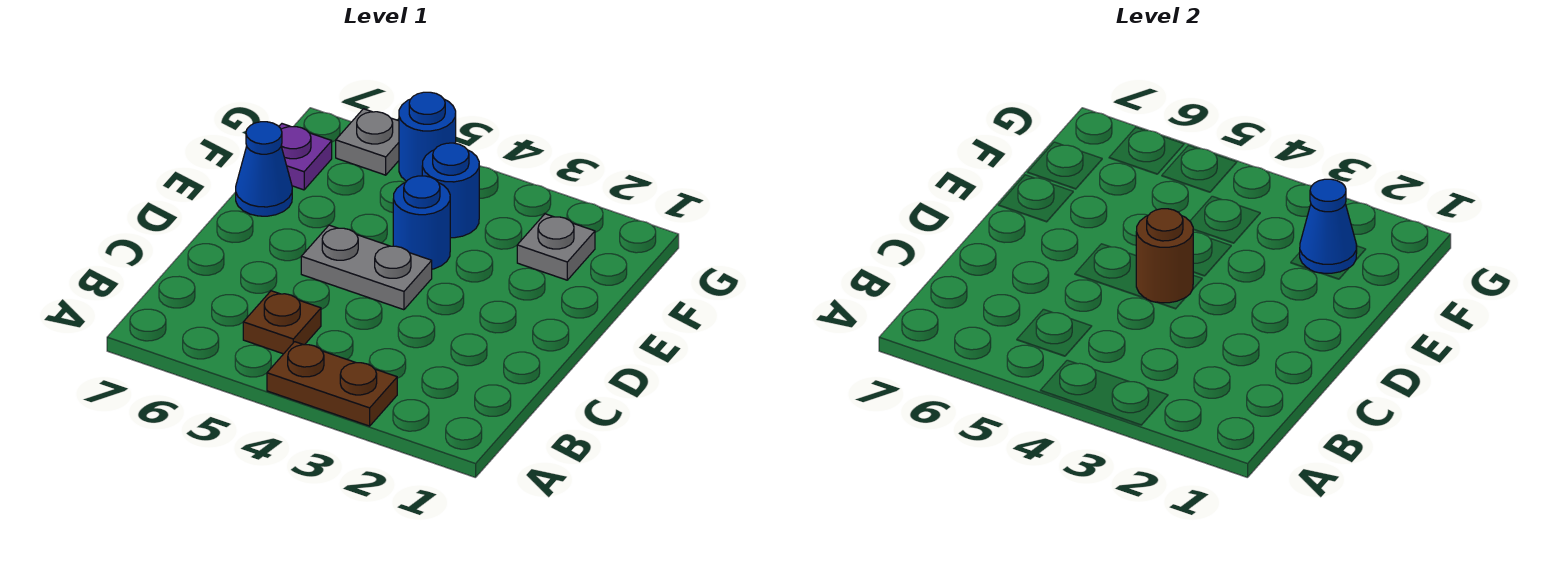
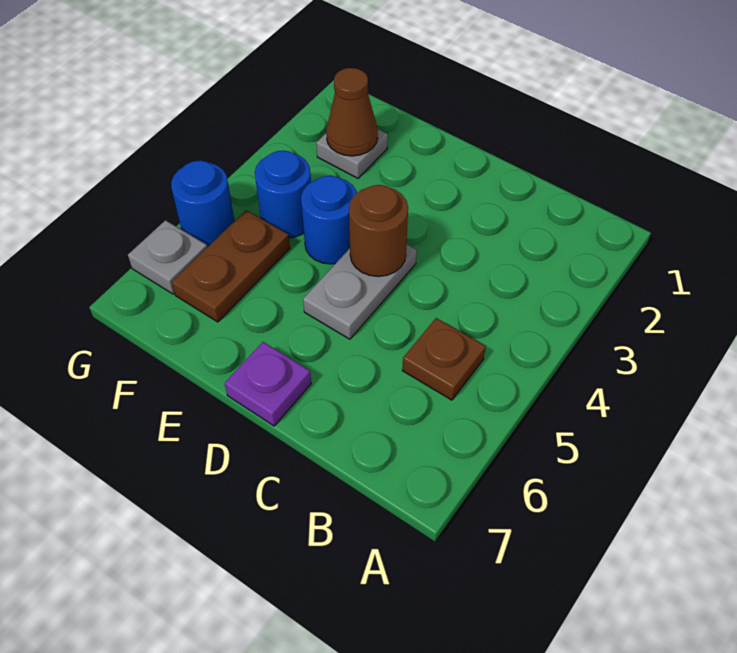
brown 1x2 plate [267,342,397,426] -> brown 1x2 plate moved to [172,210,290,322]
blue 1x1 cone [236,122,292,216] -> none
blue 1x1 cone [1300,179,1357,273] -> brown 1x1 cone [326,68,378,156]
purple 1x1 plate [279,124,332,190] -> purple 1x1 plate moved to [225,342,311,426]

